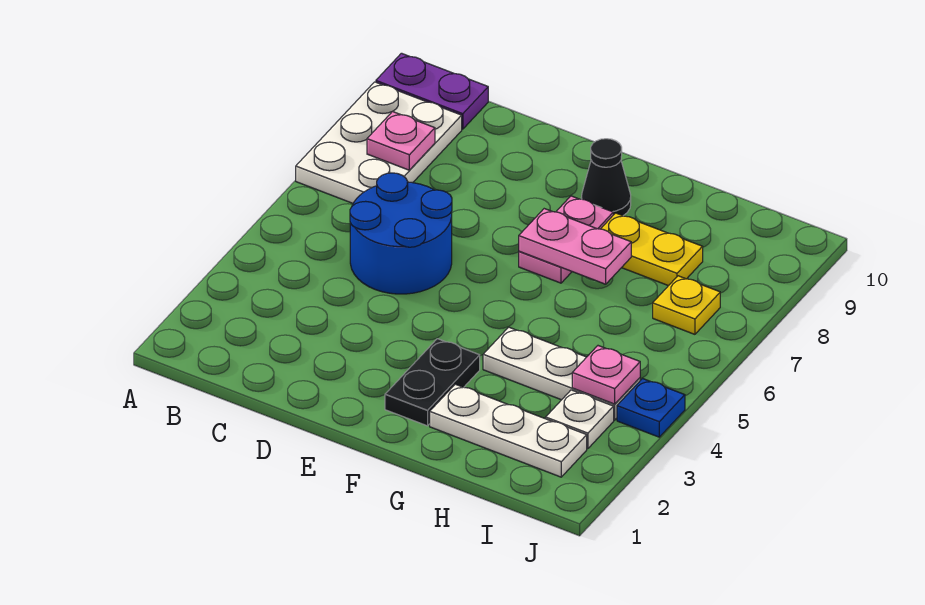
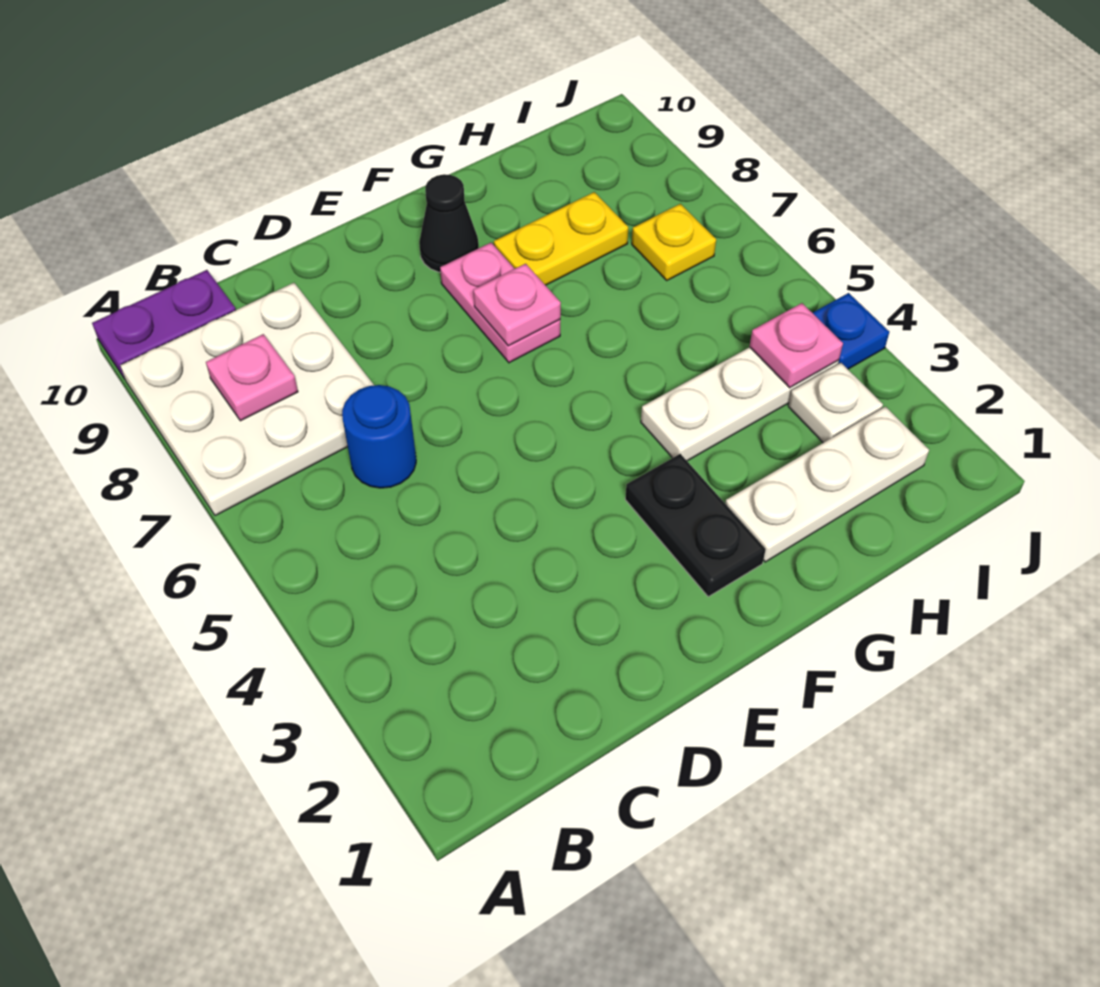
white 2x3 plate [296,82,462,203] -> white 3x3 plate [120,283,374,516]
blue 2x2 round brick [350,173,452,294] -> blue 1x1 round brick [342,385,416,488]
pink 1x2 plate [519,209,631,284] -> pink 1x1 plate [473,264,561,346]

